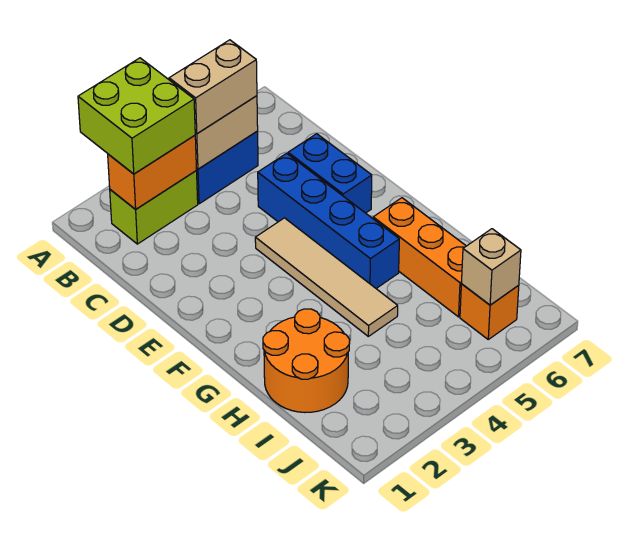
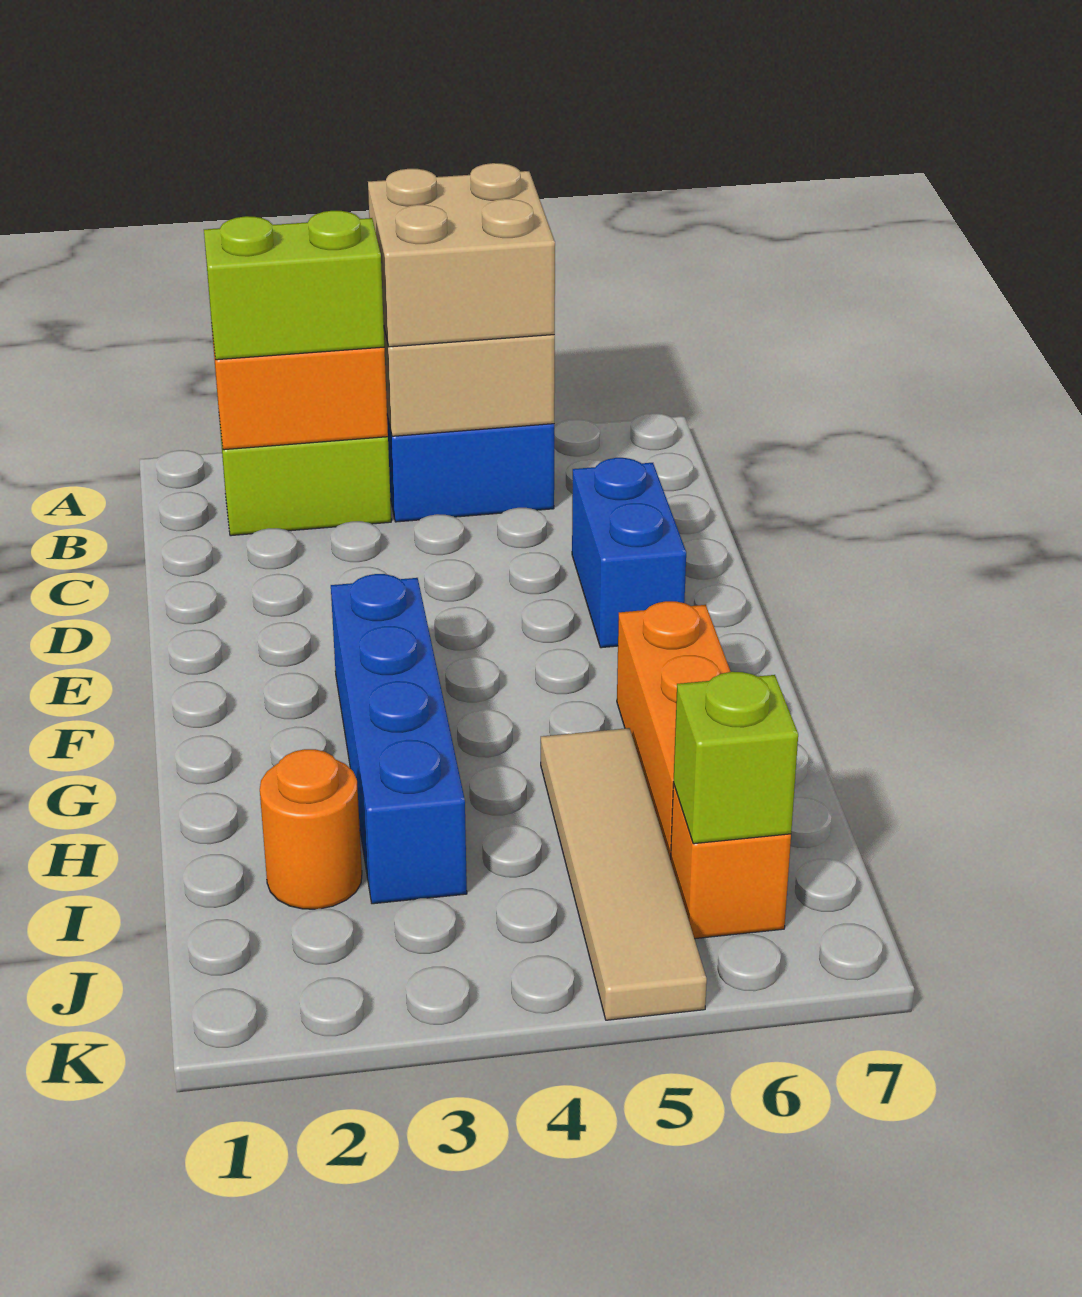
lime 2x2 brick [78,58,195,174] -> lime 1x2 brick [204,211,384,360]
tan 1x2 brick [169,40,257,134] -> tan 2x2 brick [368,163,555,347]
blue 1x4 brick [258,153,399,288] -> blue 1x4 brick moved to [331,574,467,904]
tan 1x4 tile [255,218,398,336] -> tan 1x4 tile moved to [541,728,707,1020]
orange 2x2 round brick [263,309,350,412] -> orange 1x1 round brick [260,749,362,909]
tan 1x1 brick [461,229,521,305] -> lime 1x1 brick [674,672,798,844]

